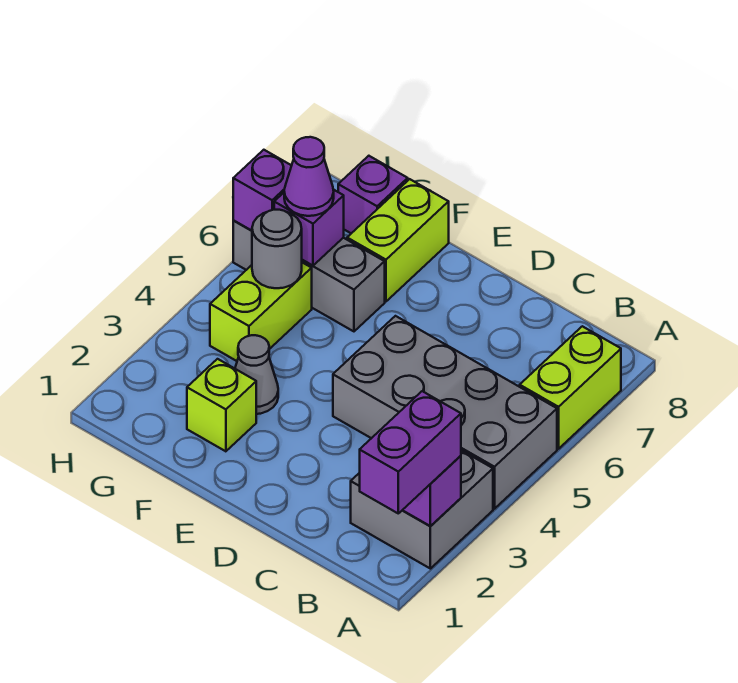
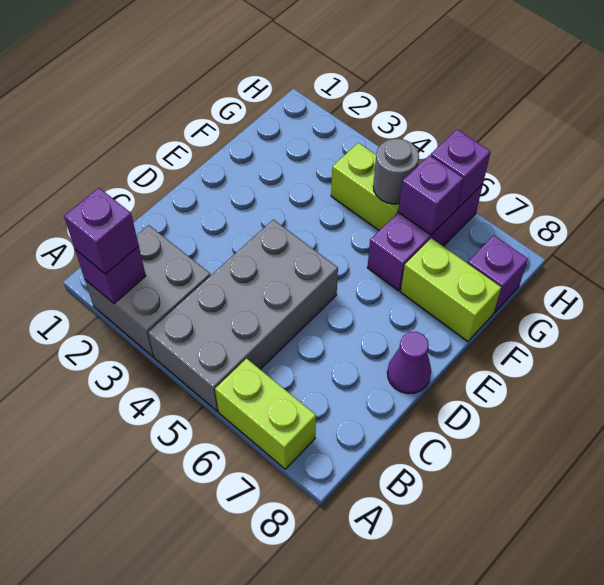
purple 1x2 brick [360,391,461,513] -> purple 1x1 brick [64,188,139,274]
lime 1x1 brick [187,359,256,451] -> none
grey 1x1 cone [235,335,278,414] -> none
grey 1x3 brick [233,220,385,331] -> purple 1x3 brick [367,184,483,291]
purple 1x1 cone [284,137,334,216] -> purple 1x1 cone moved to [387,332,431,394]

